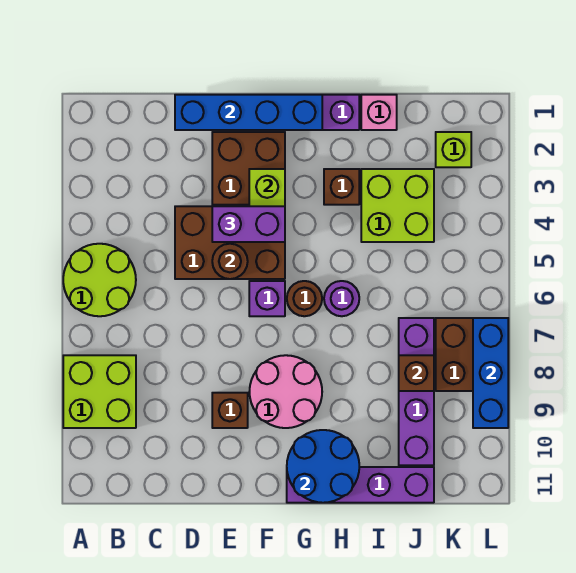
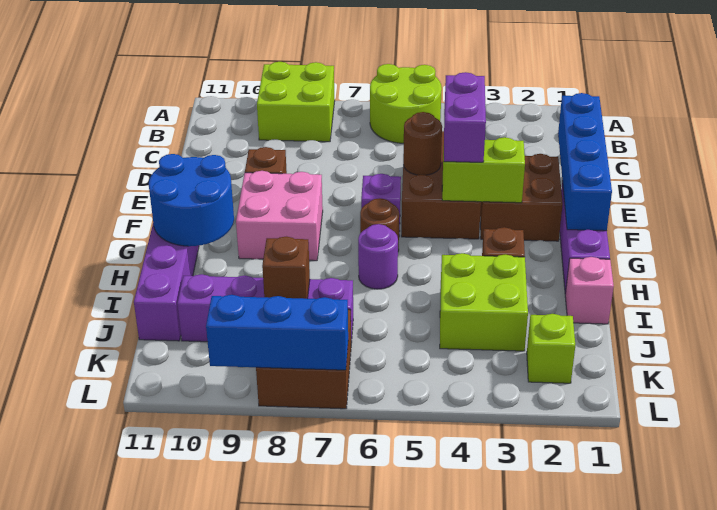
pink 2x2 round brick [249,355,322,428] -> pink 2x2 brick [236,171,323,261]

